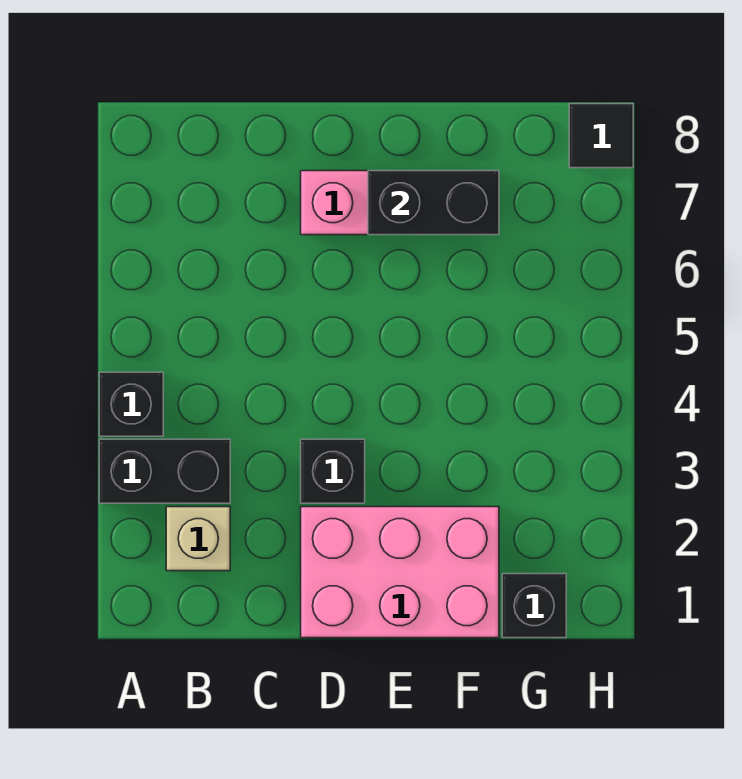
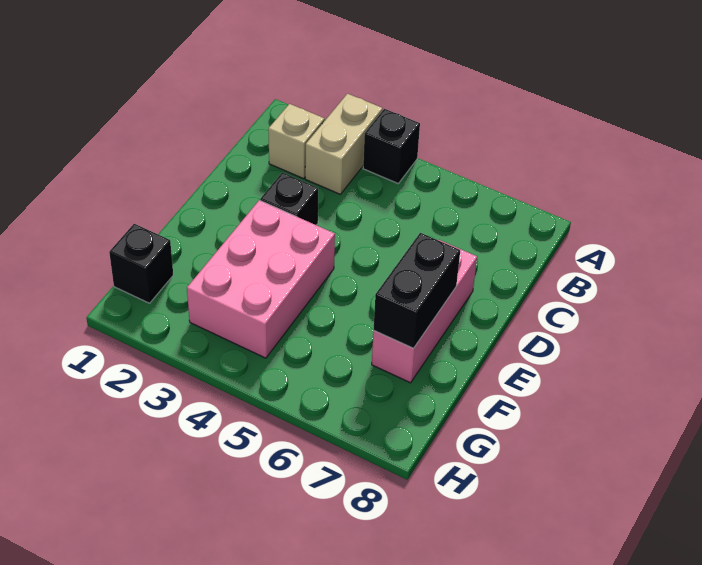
black 1x2 brick [99,439,230,503] -> tan 1x2 brick [305,94,383,194]
pink 2x3 brick [301,507,499,638] -> pink 2x3 brick moved to [187,200,335,358]
black 1x1 tile [569,104,633,168] -> none

